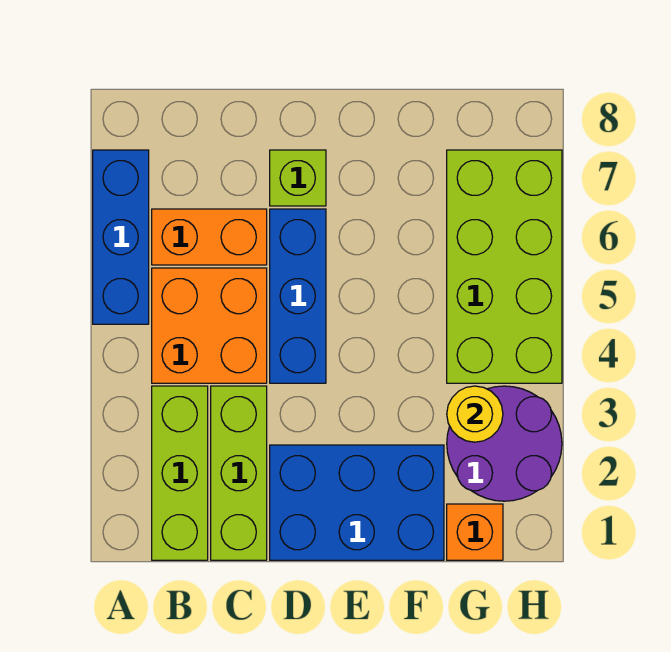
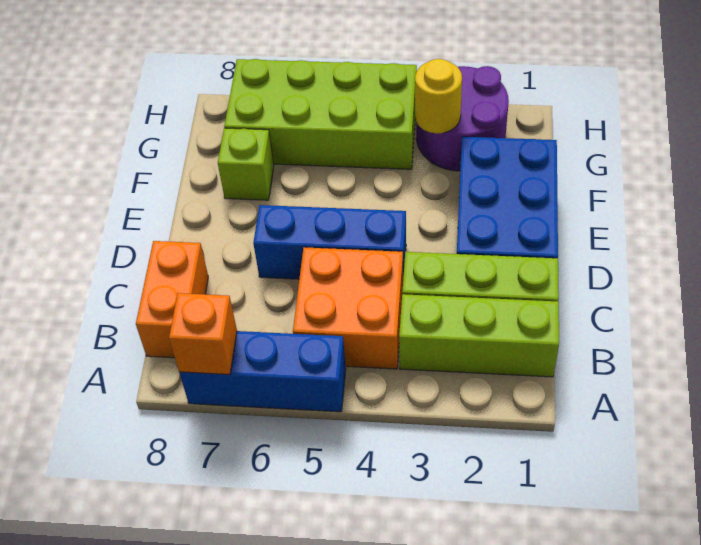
orange 1x2 brick [152,209,267,265] -> orange 1x2 brick moved to [136,241,208,358]
lime 1x1 brick [270,150,326,206] -> lime 1x1 brick moved to [218,128,274,200]
orange 1x1 brick [447,504,503,560] -> orange 1x1 brick moved to [169,293,237,375]

